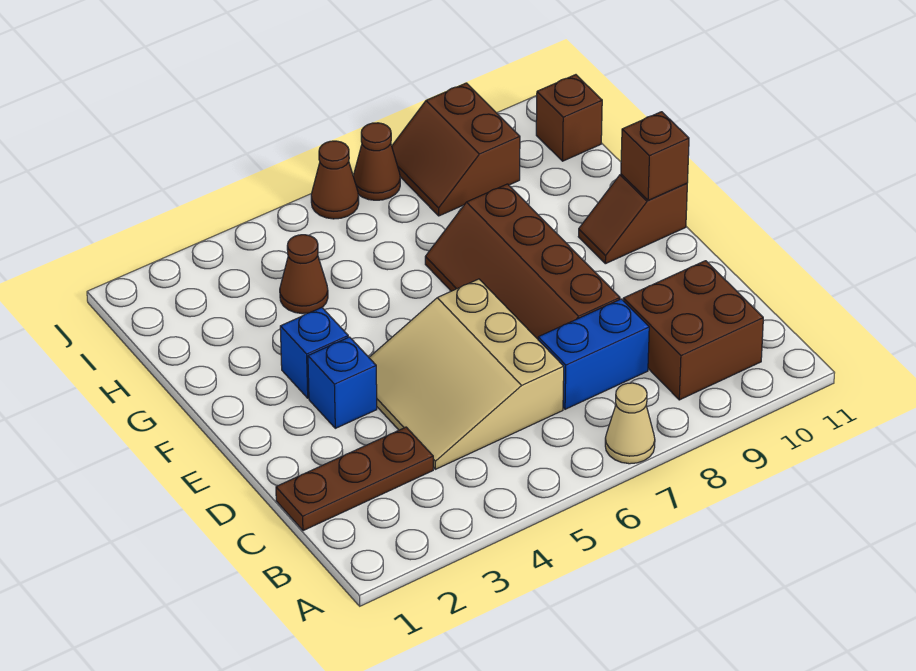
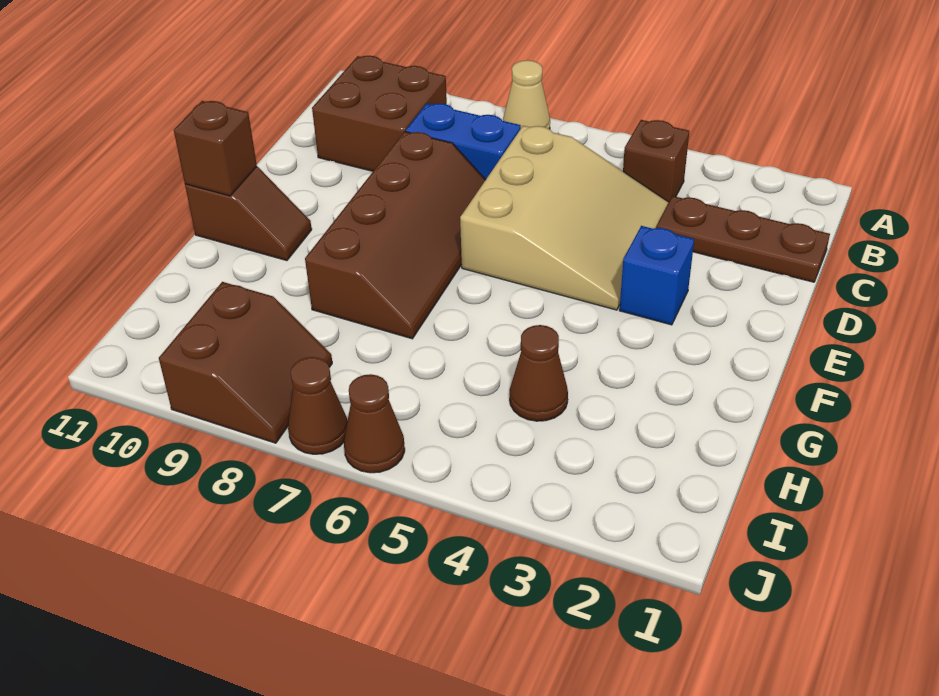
blue 1x1 brick [280,308,348,398] -> none
brown 1x1 brick [536,75,602,161] -> brown 1x1 brick moved to [623,120,689,202]

